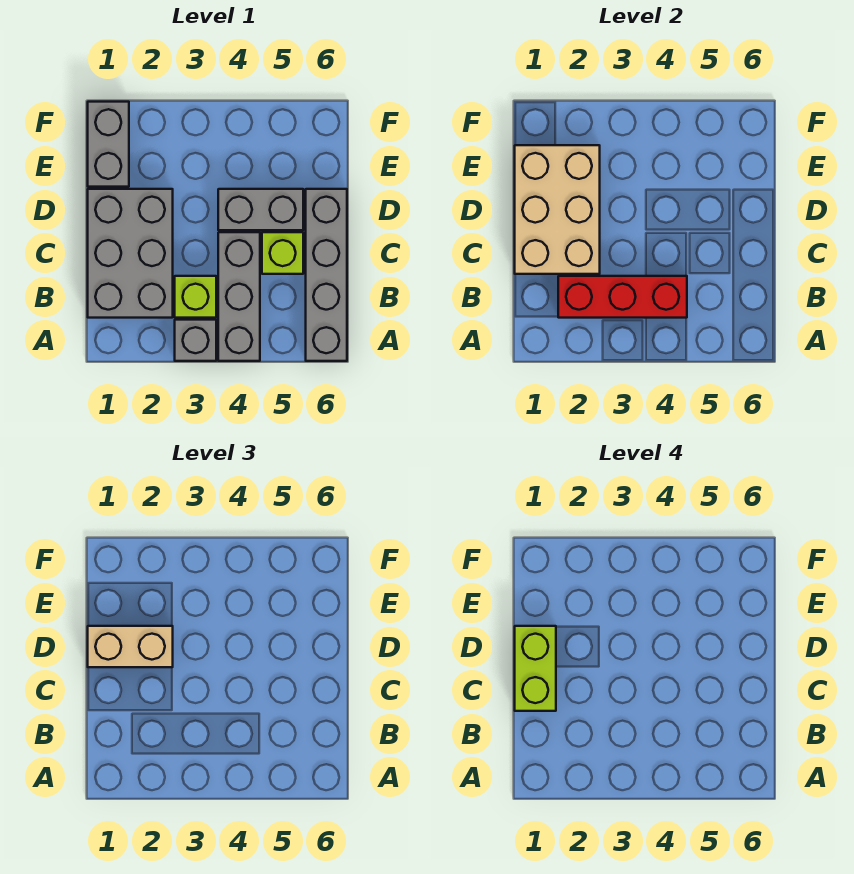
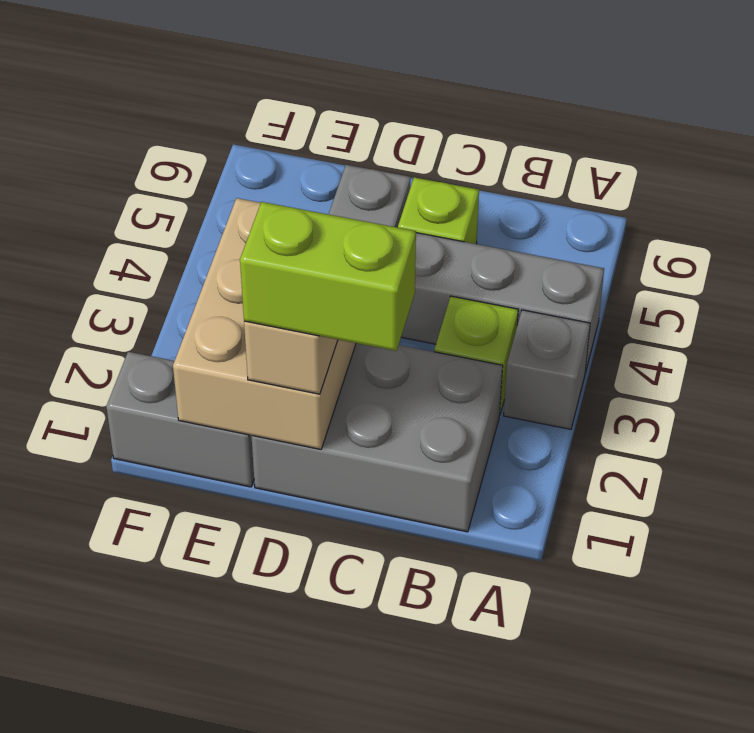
grey 1x4 brick [306,189,347,361] -> none
red 1x3 brick [558,276,687,318] -> none
tan 2x3 brick [515,145,600,274] -> tan 2x3 brick turned to [173,198,356,449]

